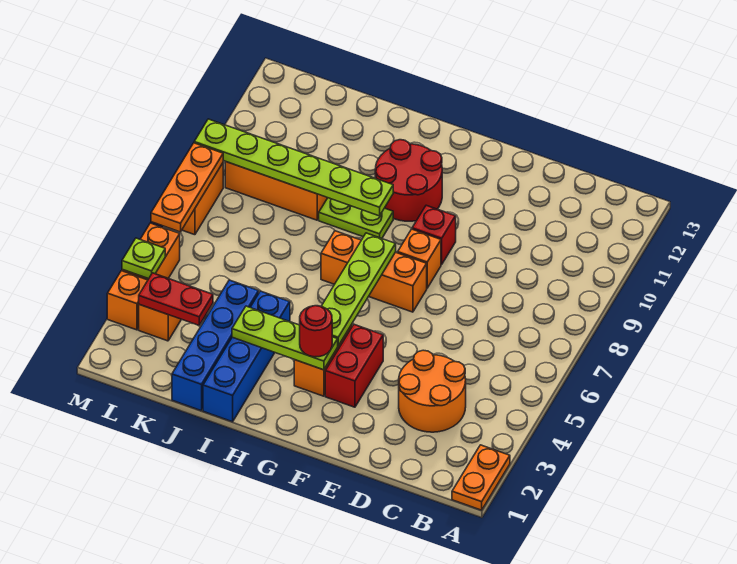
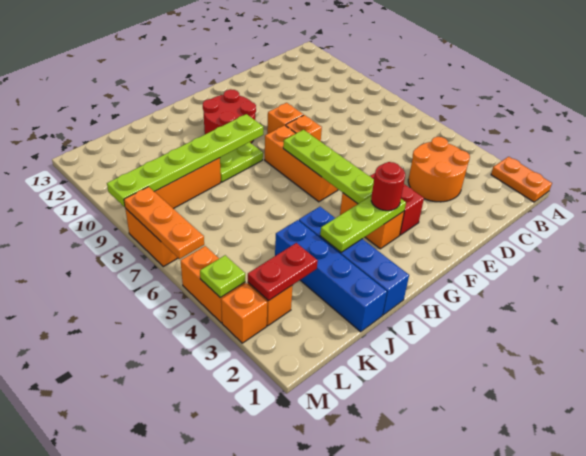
orange 1x3 brick [321,231,427,312] -> orange 1x3 brick turned to [265,125,338,202]
red 1x1 brick [412,205,456,264] -> orange 1x1 brick [267,103,304,134]

